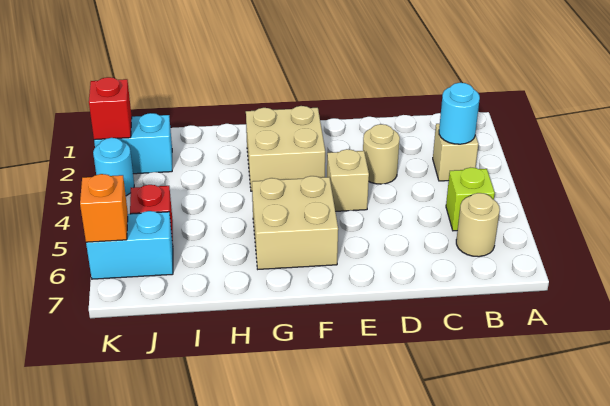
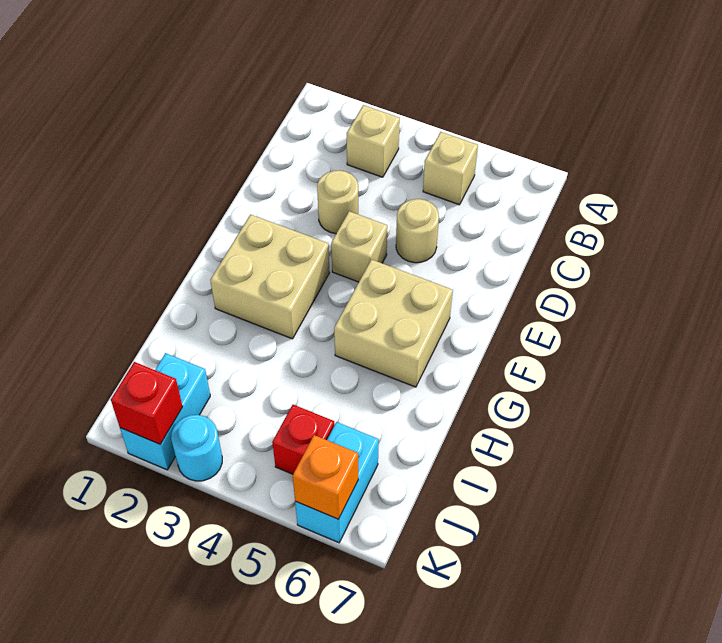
cyan 1x1 round brick [439,83,480,144] -> none
lime 1x1 brick [446,168,495,231] -> tan 1x1 brick [423,132,478,205]
tan 1x1 round brick [456,193,500,257] -> tan 1x1 round brick moved to [396,199,439,263]

